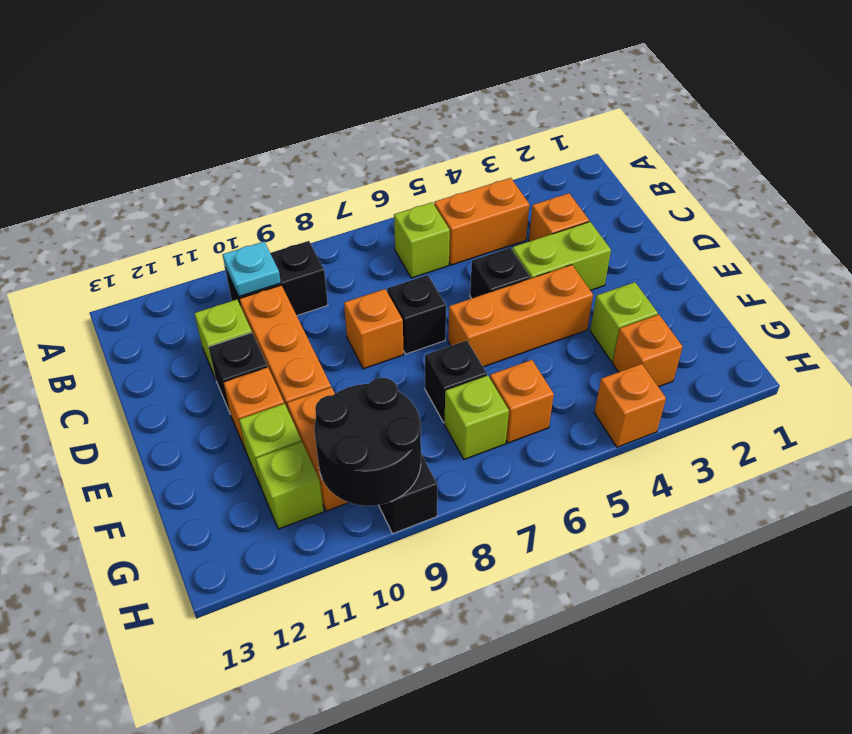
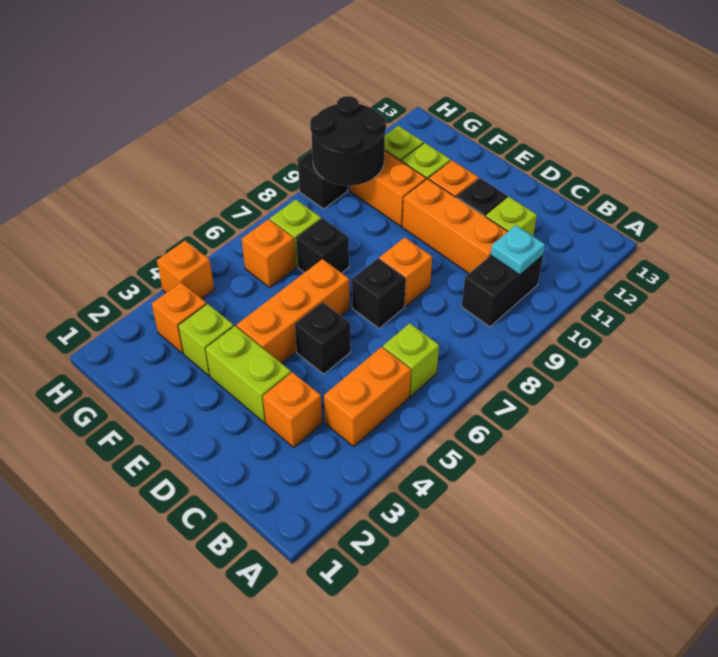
lime 1x2 brick [512,222,611,290] -> lime 1x2 brick turned to [206,326,291,423]

